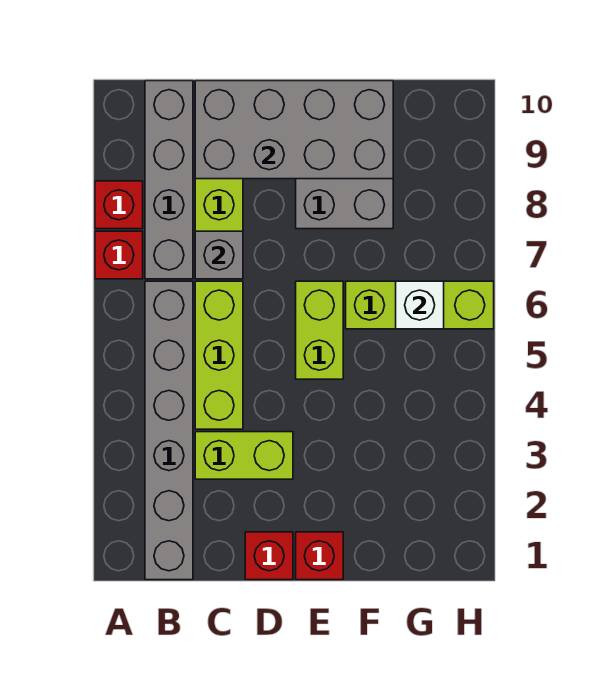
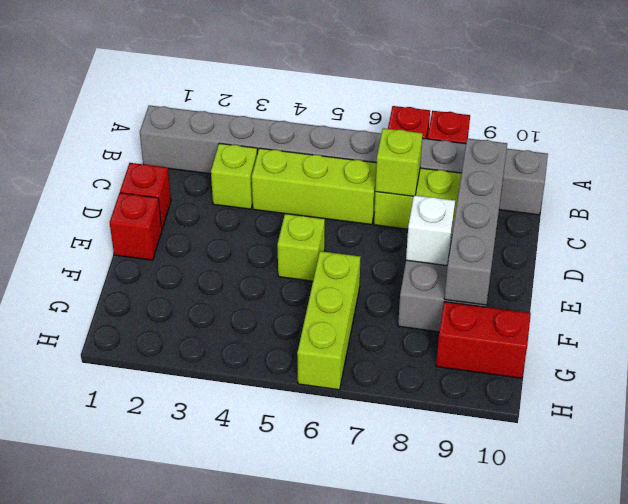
lime 1x2 brick [195,432,293,479] -> lime 1x1 brick [211,143,257,209]
grey 1x1 brick [195,231,243,279] -> lime 1x1 brick [375,128,423,196]
grey 2x4 brick [195,81,393,179] -> grey 1x4 brick [444,138,507,305]
lime 1x2 brick [296,281,343,379] -> lime 1x1 brick [277,214,325,281]
white 1x1 brick [396,281,444,329] -> white 1x1 brick moved to [406,195,455,266]
none -> red 1x2 brick [436,302,531,378]

